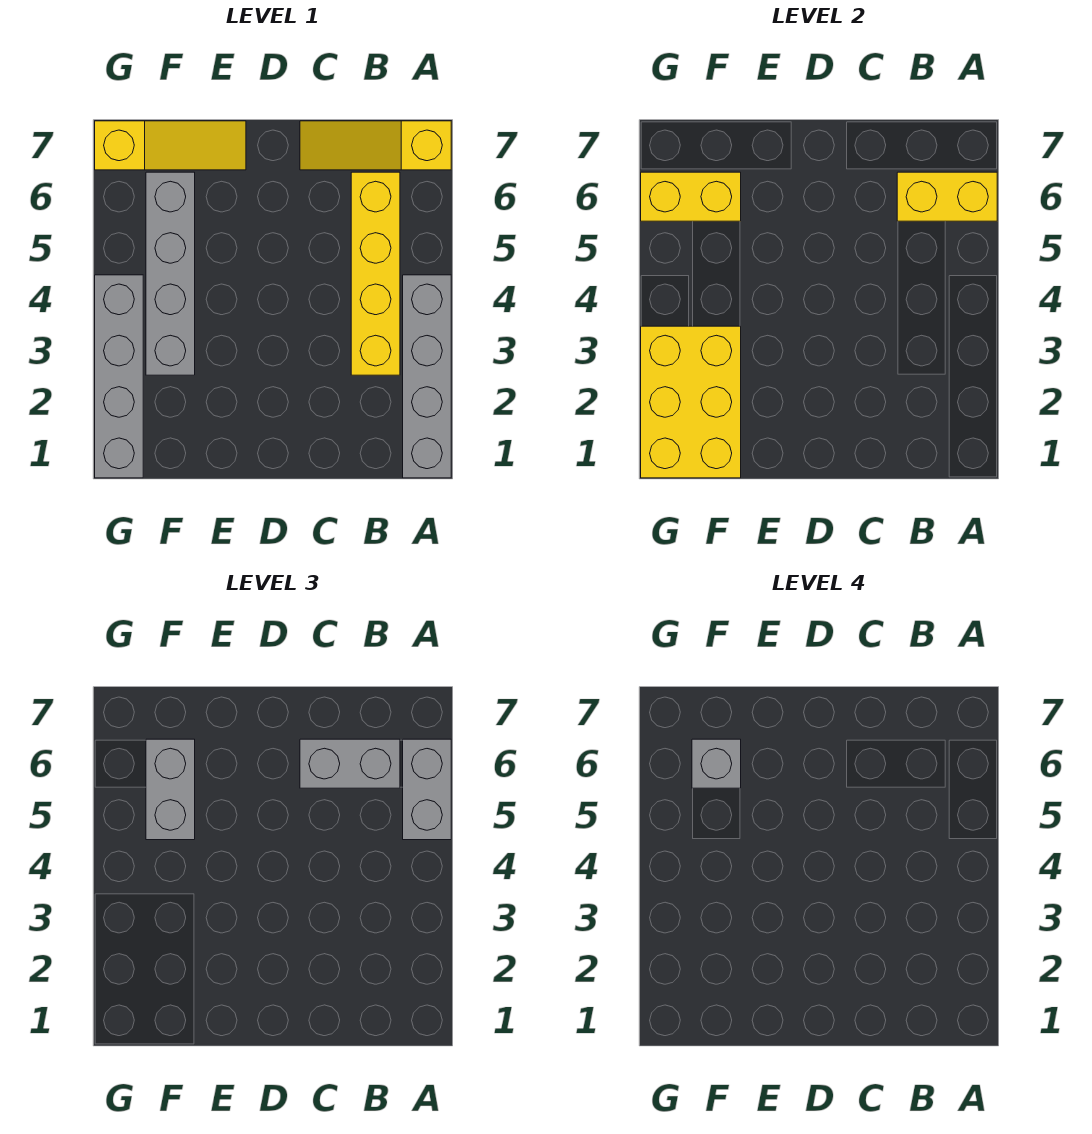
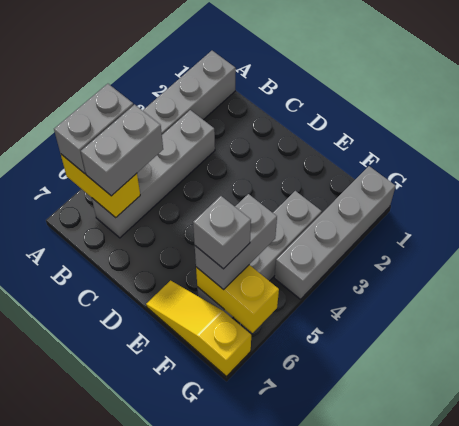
yellow 1x3 slope [300,121,451,170] -> none
yellow 1x4 brick [351,172,400,375] -> grey 1x4 brick [92,110,215,238]
grey 1x2 brick [300,739,400,788] -> grey 1x2 brick turned to [81,105,163,196]
yellow 2x3 brick [641,326,741,478] -> none

